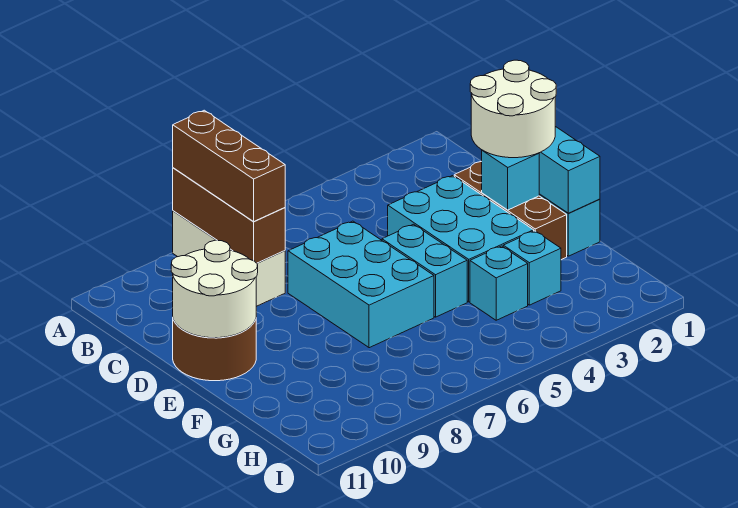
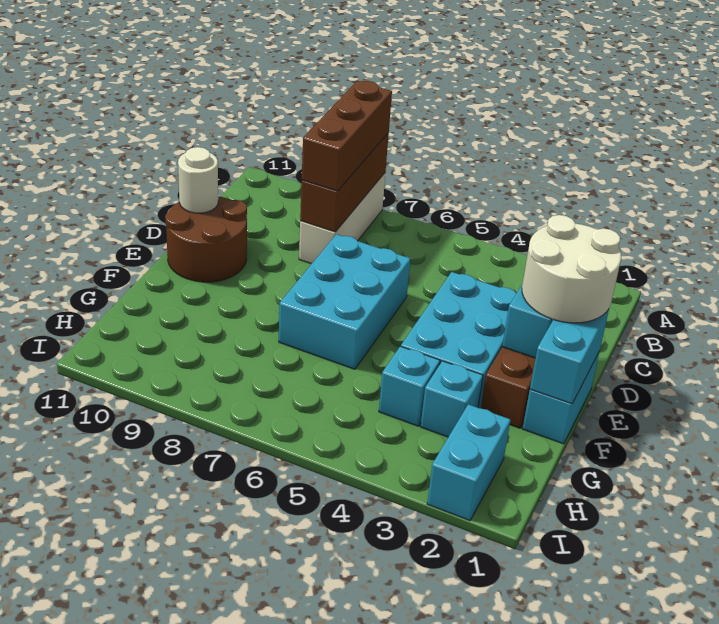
white 2x2 round brick [171,240,258,338] -> white 1x1 round brick [178,147,218,213]
cyan 1x2 brick [382,224,467,317] -> cyan 1x2 brick moved to [427,404,510,521]

